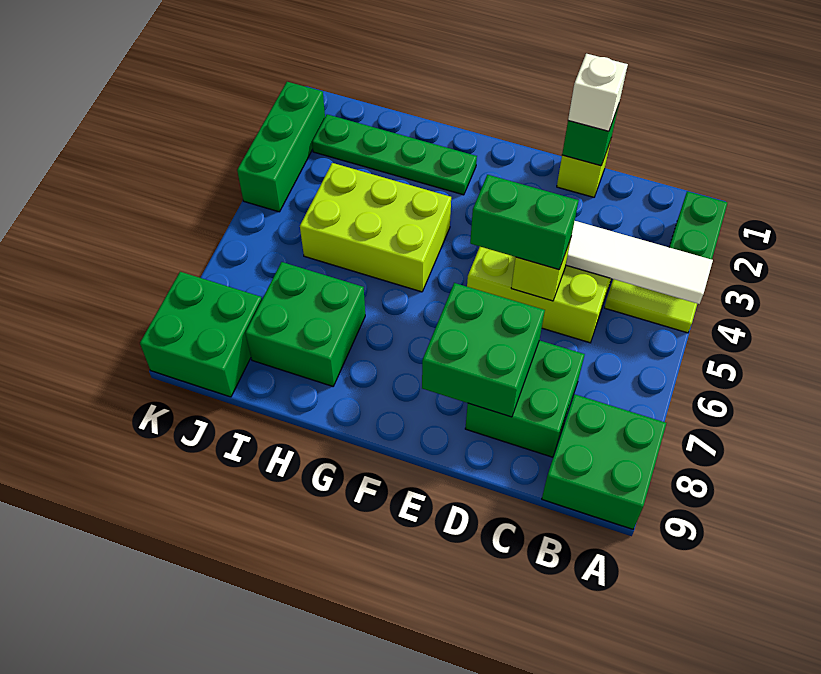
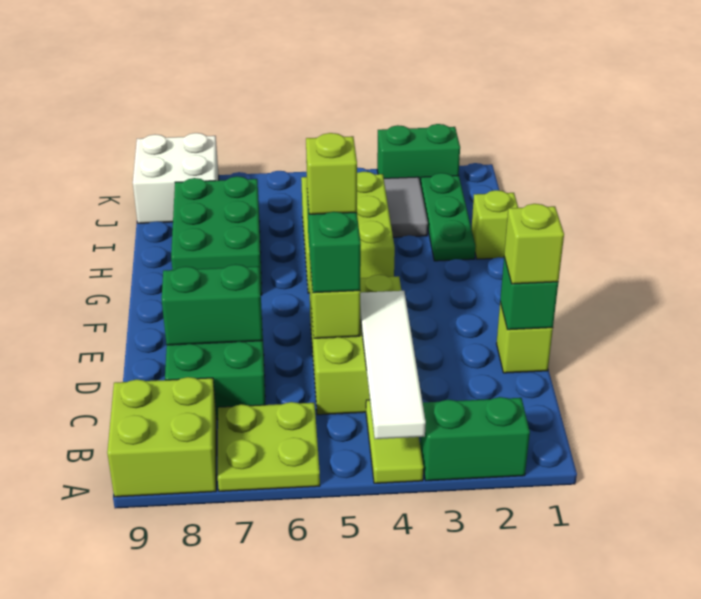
none -> lime 2x2 plate [218,402,320,491]
green 2x2 brick [542,394,666,529] -> lime 2x2 brick [107,377,217,497]
white 1x1 brick [568,54,628,131] -> lime 1x1 brick [504,204,564,284]
green 2x2 brick [422,283,545,417] -> green 1x2 brick [162,264,263,345]
none -> lime 1x1 brick [306,133,357,214]
green 1x4 plate [312,114,477,195] -> green 1x3 plate [421,173,476,261]
none -> lime 1x1 brick [472,190,518,259]
green 2x2 brick [245,262,365,386] -> green 2x3 brick [171,176,262,295]
none -> grey 1x2 tile [384,177,428,237]
green 2x2 brick [140,272,262,397] -> white 2x2 brick [133,133,219,223]
green 1x3 brick [237,82,325,212] -> green 1x2 brick [377,124,460,184]

